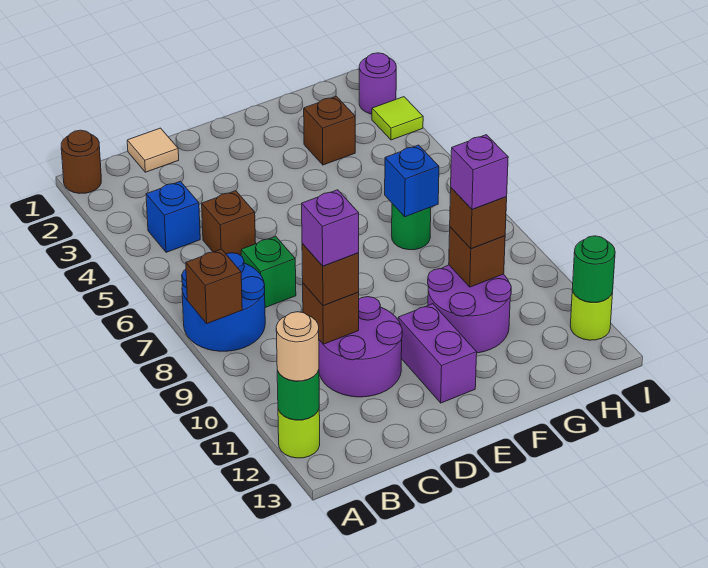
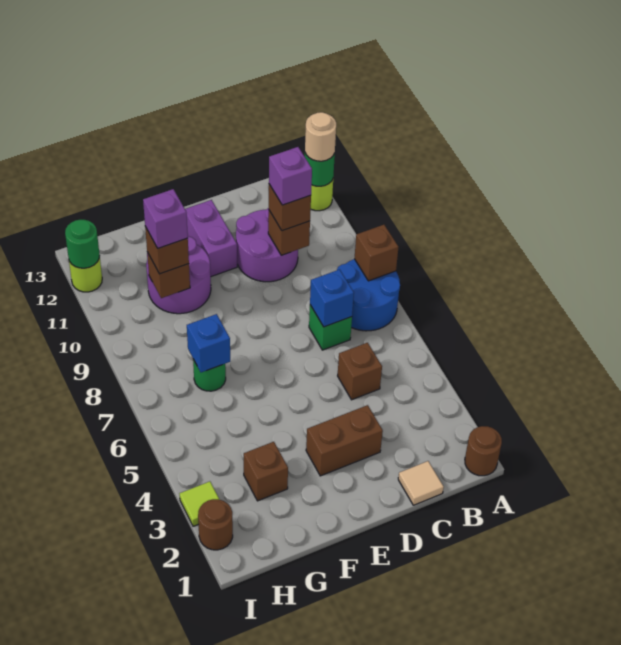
blue 1x1 brick [146,181,200,252] -> blue 1x1 brick moved to [310,270,354,327]
none -> brown 1x2 brick [306,405,383,476]
purple 1x1 round brick [359,53,396,114] -> brown 1x1 round brick [198,499,233,550]

